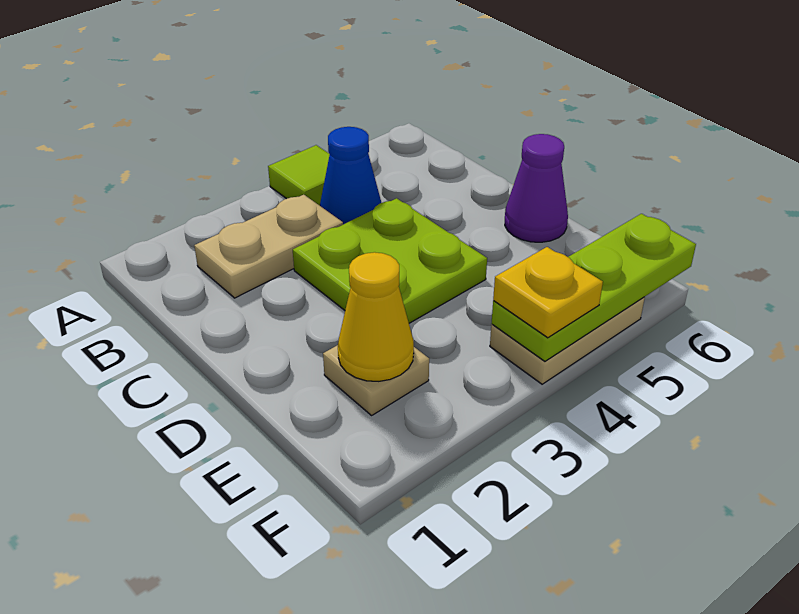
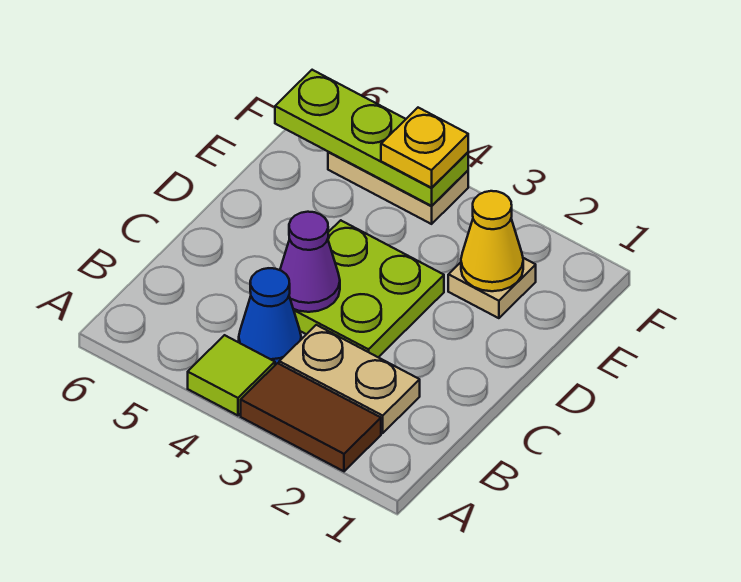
none -> brown 1x2 tile [241,363,381,471]
purple 1x1 cone [505,134,568,242] -> purple 1x1 cone moved to [280,212,340,312]

